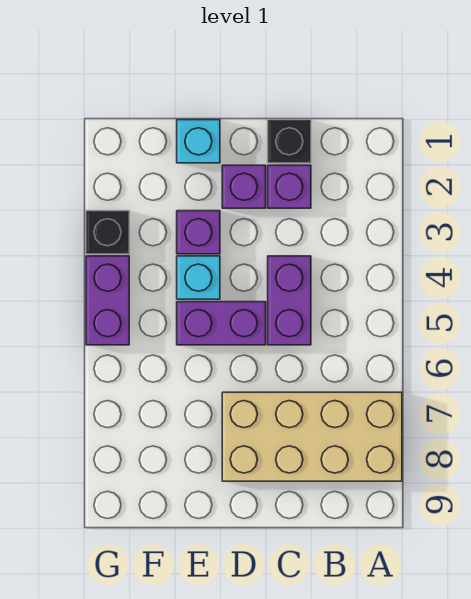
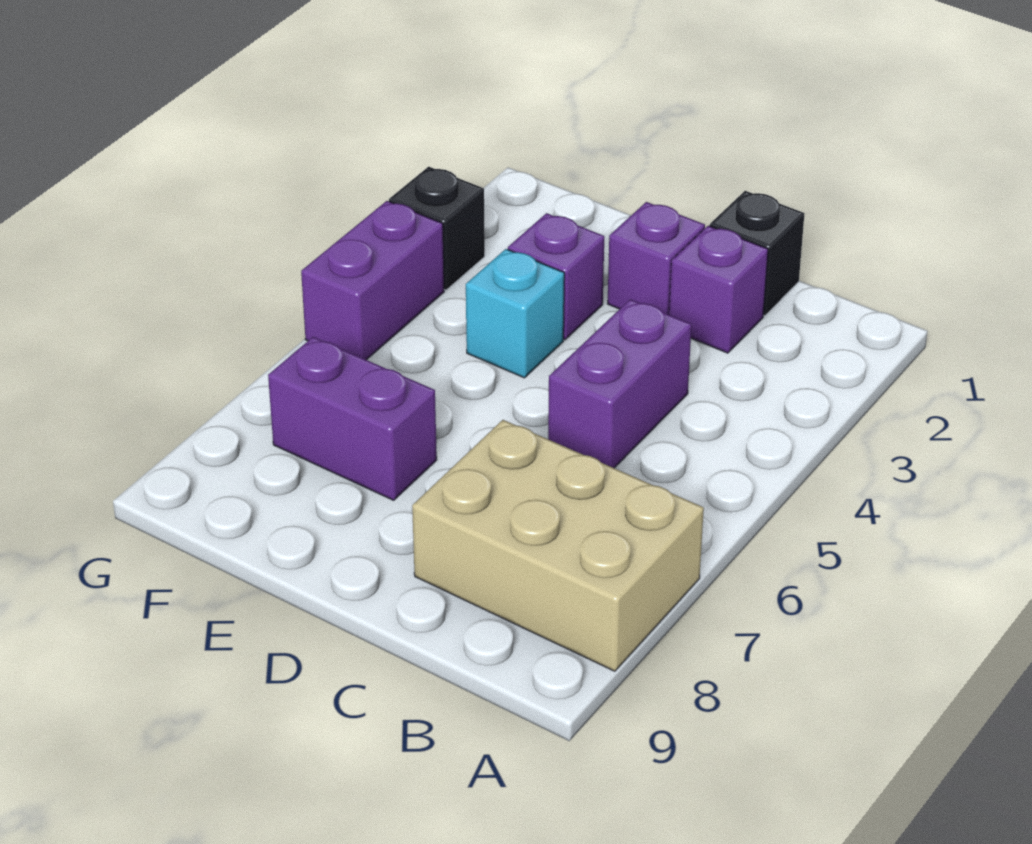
tan 2x4 brick [222,392,402,481] -> tan 2x3 brick [412,420,704,671]
purple 1x2 brick [177,302,266,345] -> purple 1x2 brick moved to [268,337,437,500]
cyan 1x1 brick [177,120,220,163] -> none

